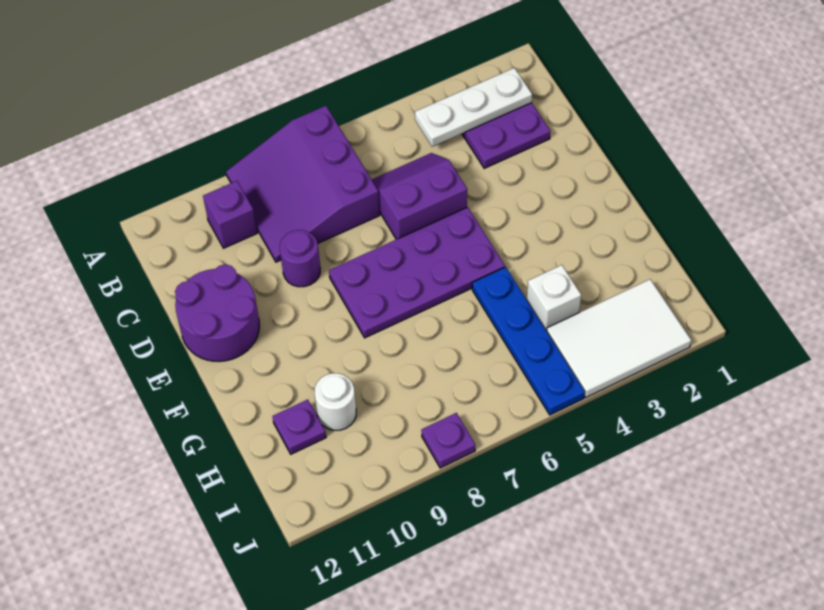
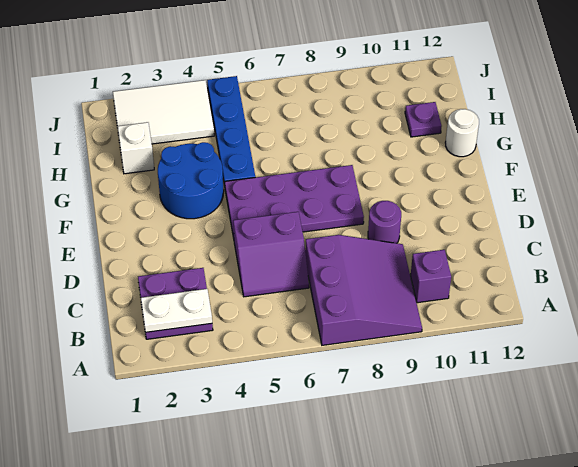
white 1x3 plate [415,68,532,147] -> white 1x2 plate [141,289,212,332]
purple 2x2 round brick [175,264,260,362] -> none
none -> blue 2x2 round brick [158,142,224,219]
white 1x1 brick [527,265,581,331] -> white 1x1 brick moved to [117,122,154,174]
white 1x1 round brick [315,373,356,430] -> white 1x1 round brick moved to [445,109,479,157]
purple 1x1 plate [421,413,475,468] -> none

